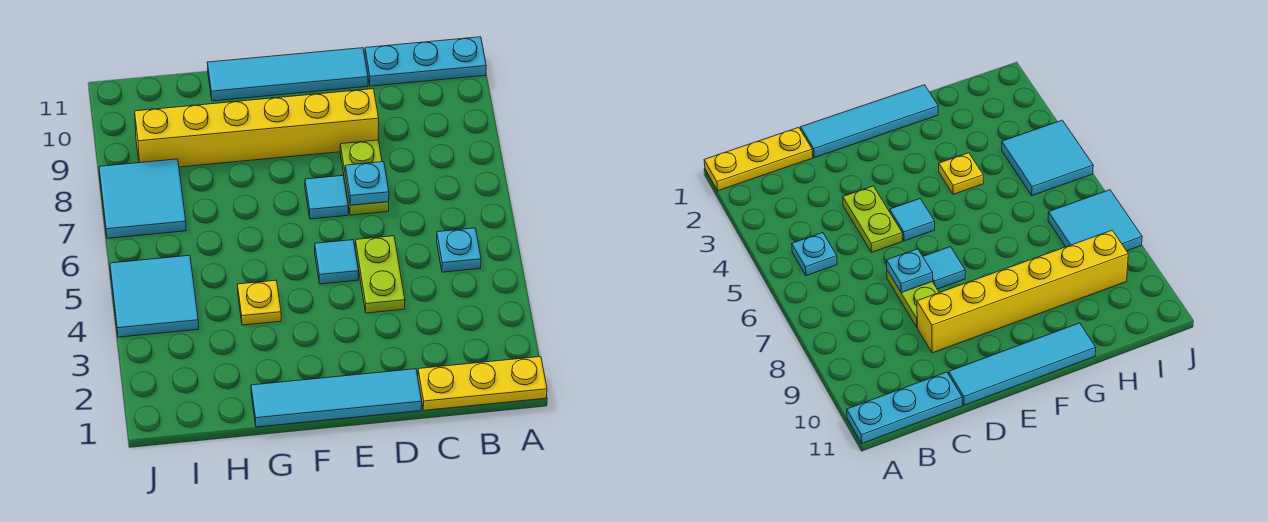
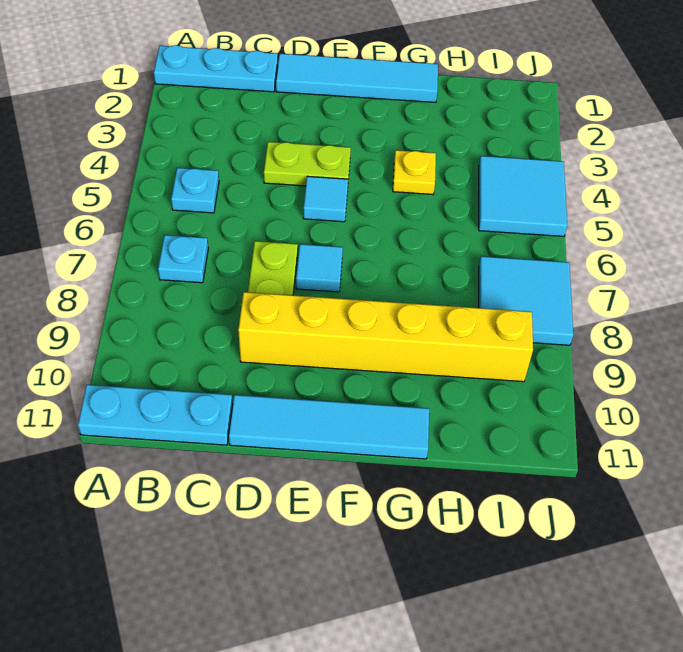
yellow 1x3 plate [418,357,547,410] -> cyan 1x3 plate [154,45,278,92]
lime 1x2 plate [355,236,405,313] -> lime 1x2 plate turned to [264,142,351,186]
cyan 1x1 plate [345,162,389,205] -> cyan 1x1 plate moved to [158,235,208,283]

